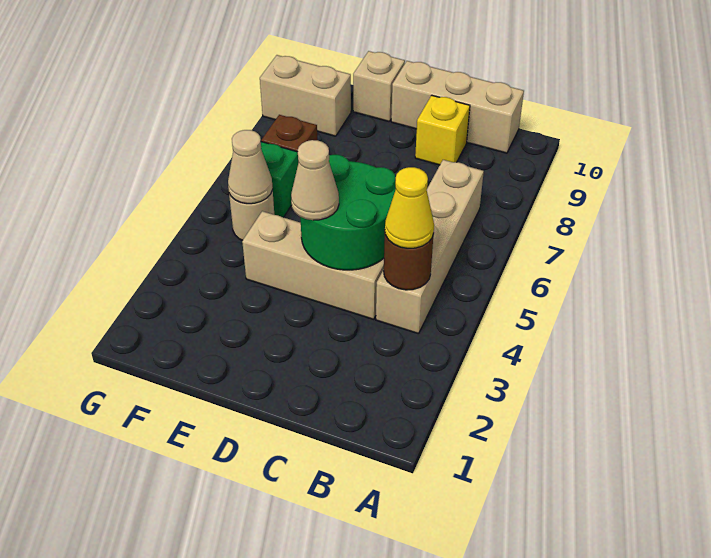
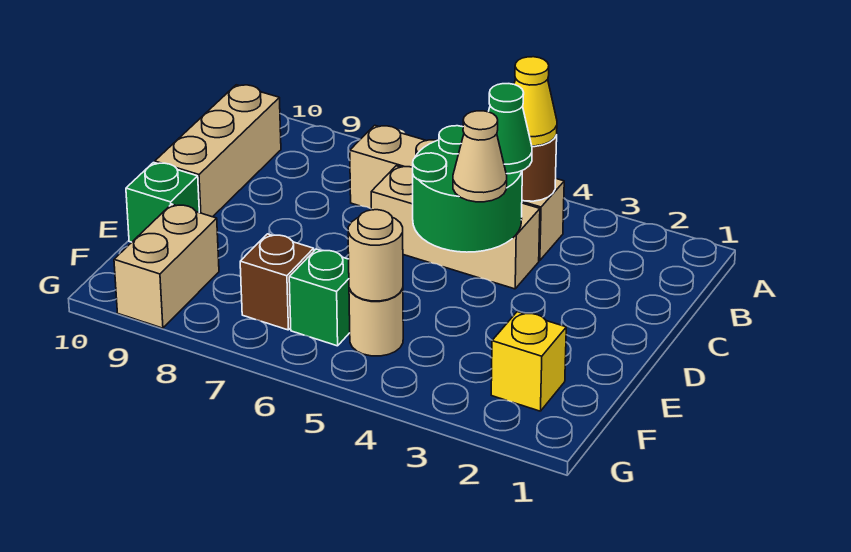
tan 1x3 brick [242,211,384,319] -> tan 1x3 brick turned to [371,166,540,289]
none -> green 1x1 cone [489,84,532,174]
yellow 1x1 brick [415,95,470,165] -> yellow 1x1 brick moved to [491,312,566,411]
tan 1x1 brick [353,51,405,122] -> green 1x1 brick [126,163,199,242]
tan 1x1 cone [228,130,273,204] -> tan 1x1 round brick [348,210,403,301]

